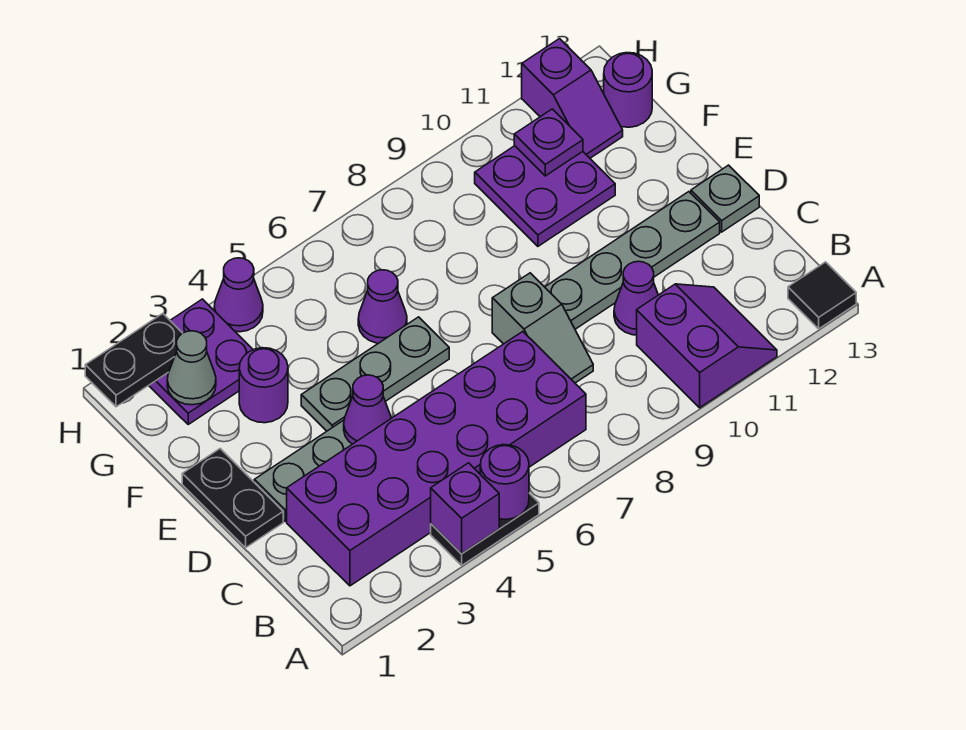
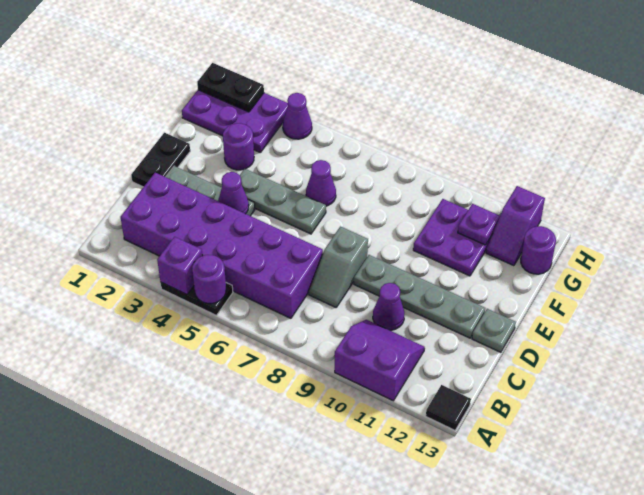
purple 2x2 slope [637,284,777,408] -> purple 2x2 slope turned to [335,320,425,401]
purple 2x2 plate [149,299,253,424] -> purple 2x3 plate [182,90,288,152]
grey 1x1 cone [167,331,216,405] -> none

